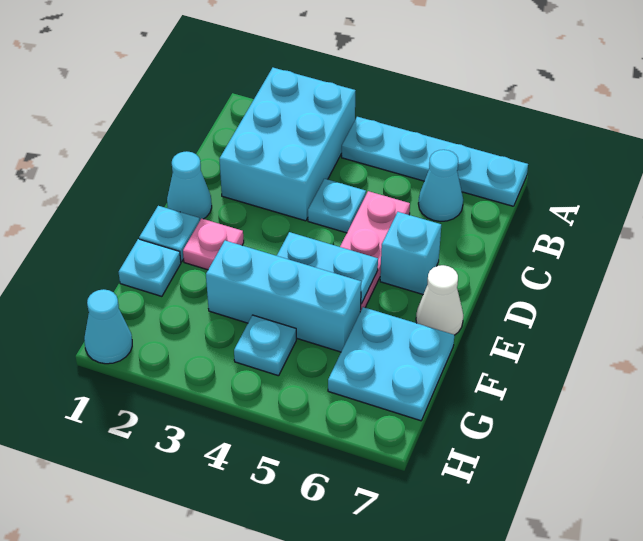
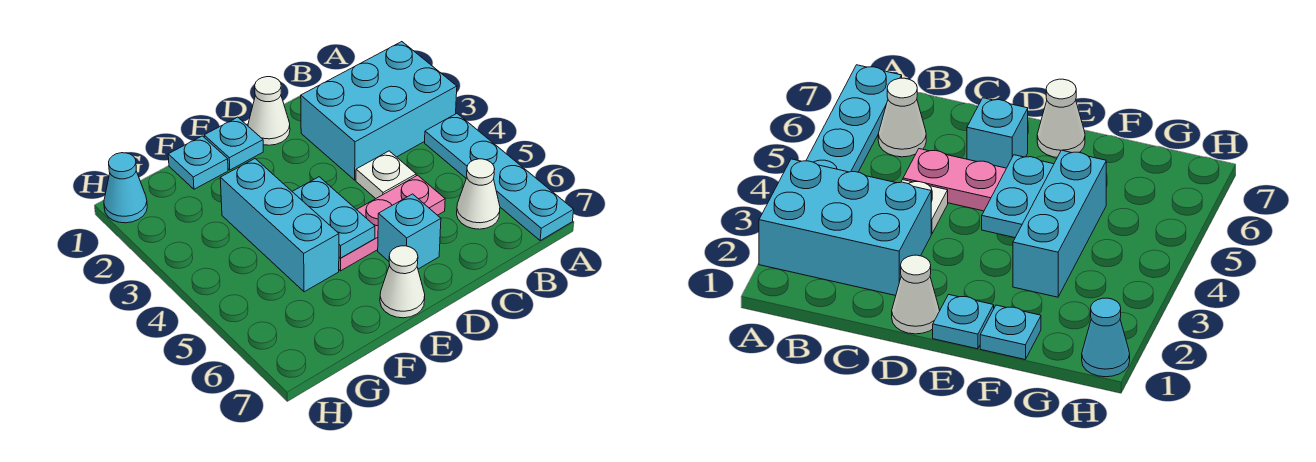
cyan 1x1 cone [418,150,463,222] -> white 1x1 cone [457,159,500,229]
cyan 1x1 plate [308,179,366,233] -> white 1x1 plate [356,151,416,199]
cyan 1x1 cone [167,151,212,221] -> white 1x1 cone [248,77,290,145]
pink 1x1 plate [183,219,244,270] -> none
cyan 2x2 plate [328,307,454,421] -> none
cyan 1x1 plate [234,315,296,376] -> none

